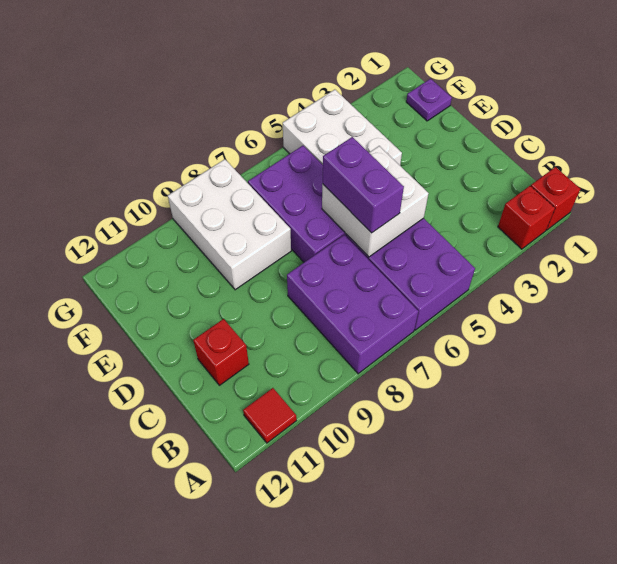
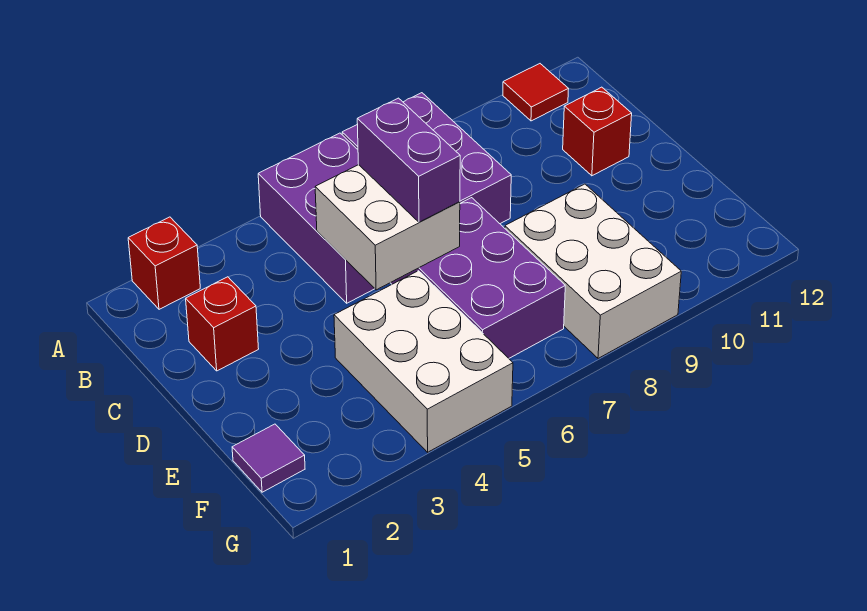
red 1x1 brick [531,167,580,230] -> red 1x1 brick moved to [186,277,259,371]
purple 1x1 plate [406,79,452,121] -> purple 1x1 tile [232,424,305,492]

